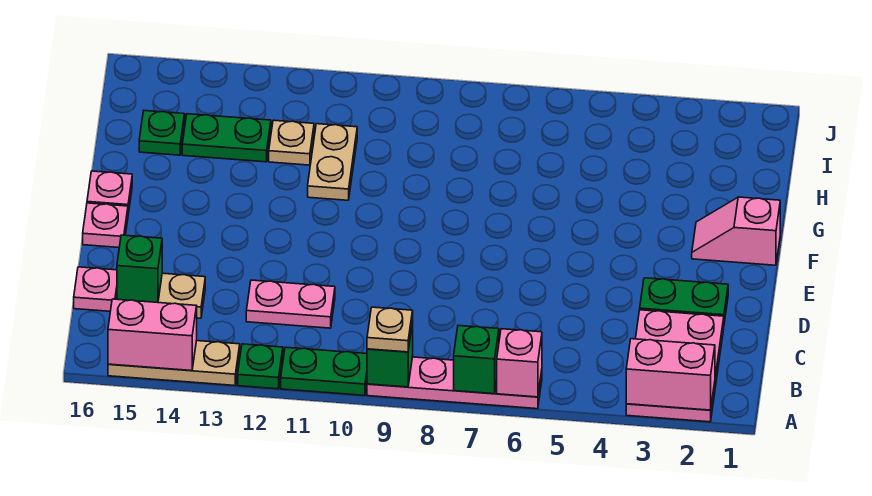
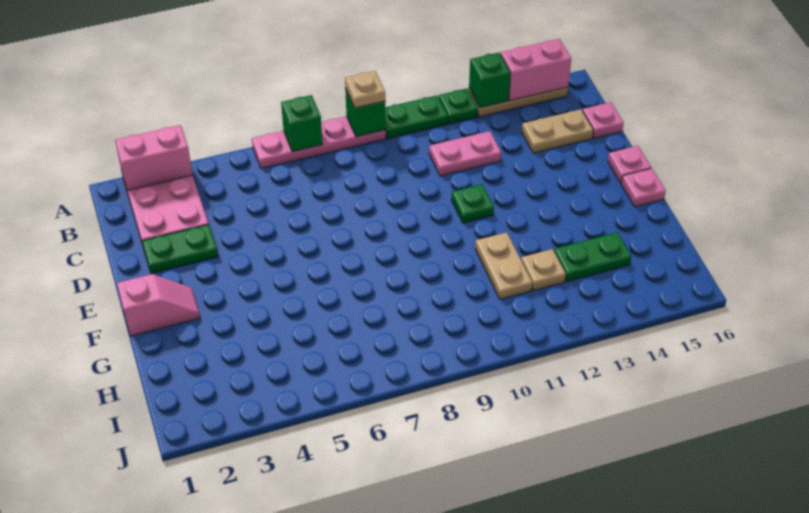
pink 1x1 brick [497,329,542,397] -> none
green 1x1 brick [117,235,162,303] -> green 1x1 brick moved to [469,53,511,108]
green 1x1 plate [139,111,185,155] -> green 1x1 plate moved to [452,184,494,223]

